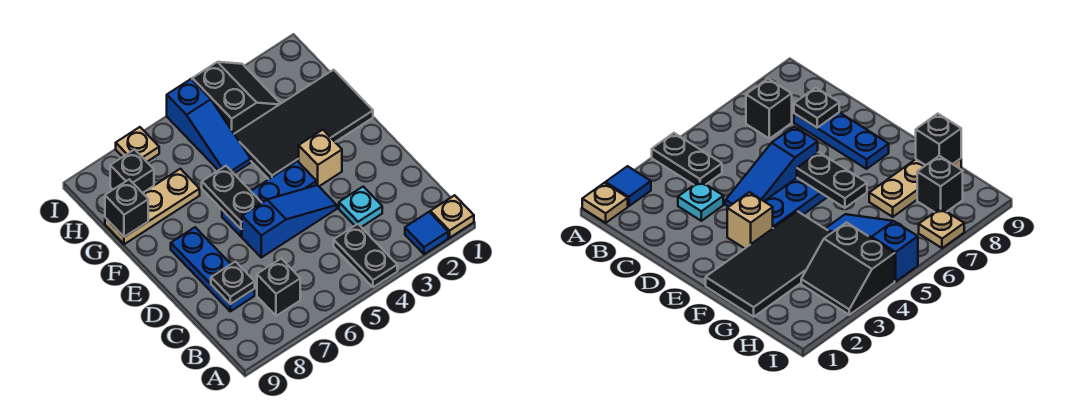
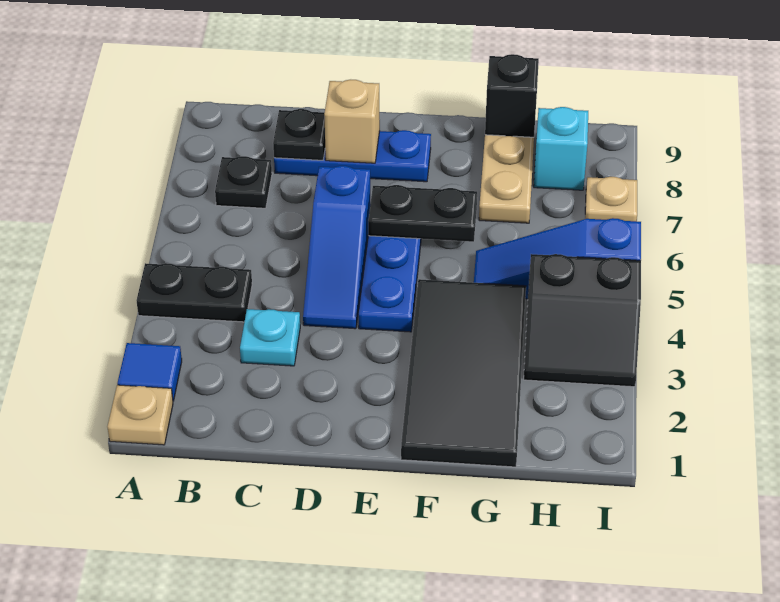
black 1x1 brick [257,259,300,316] -> black 1x1 plate [215,156,272,208]
tan 1x1 brick [299,130,342,186] -> tan 1x1 brick moved to [324,80,380,163]
black 1x1 brick [110,149,154,193] -> cyan 1x1 brick [534,107,588,190]

